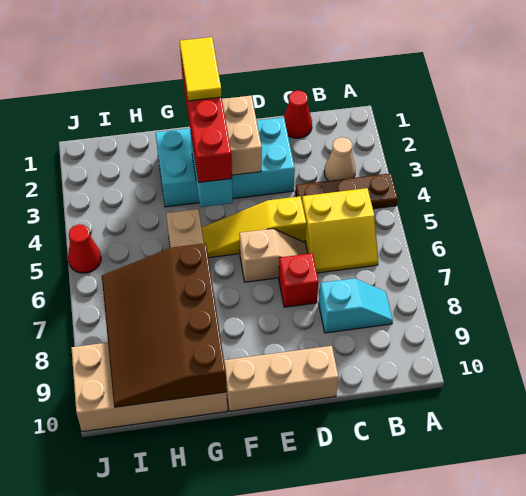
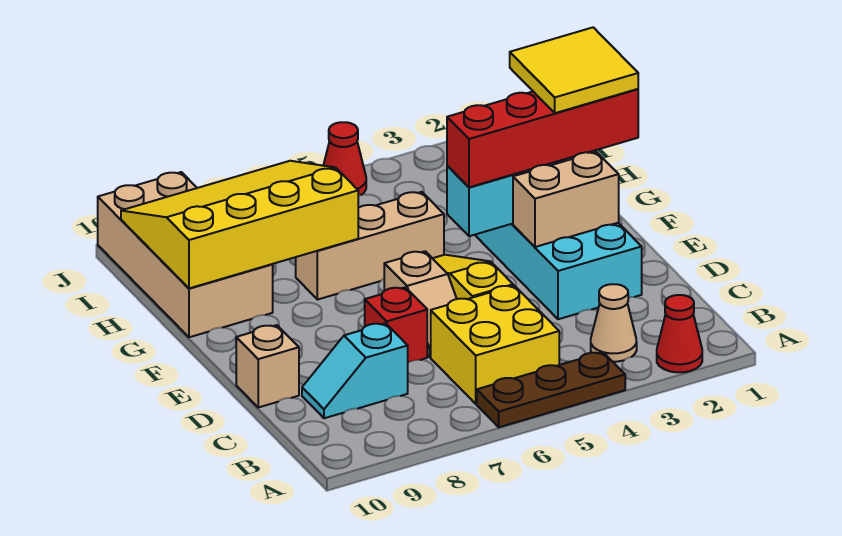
brown 1x3 plate [295,173,398,209] -> brown 1x3 plate turned to [477,352,625,427]
yellow 2x2 slope [302,188,378,273] -> yellow 2x2 brick [431,286,559,404]
cyan 1x2 slope [319,278,393,333] -> cyan 1x2 slope turned to [302,323,408,418]
red 1x1 cone [284,90,312,138] -> red 1x1 cone moved to [657,295,702,372]
tan 1x3 brick [224,346,339,411] -> tan 1x1 brick [236,325,299,407]
yellow 1x2 tile [180,37,222,101] -> yellow 2x2 tile [510,27,638,113]
brown 3x4 slope [102,243,227,407] -> yellow 3x4 slope [121,161,358,288]

